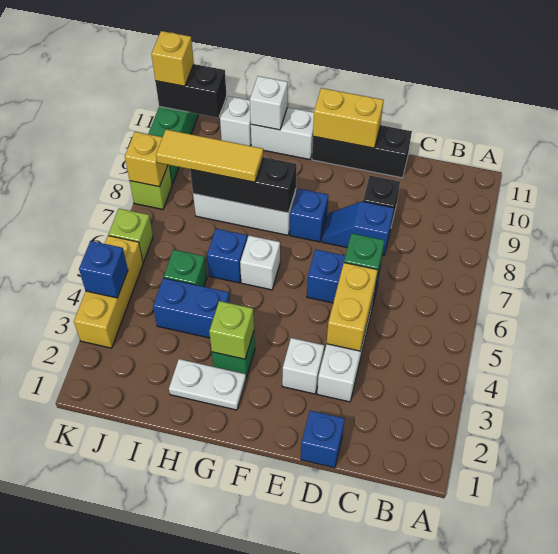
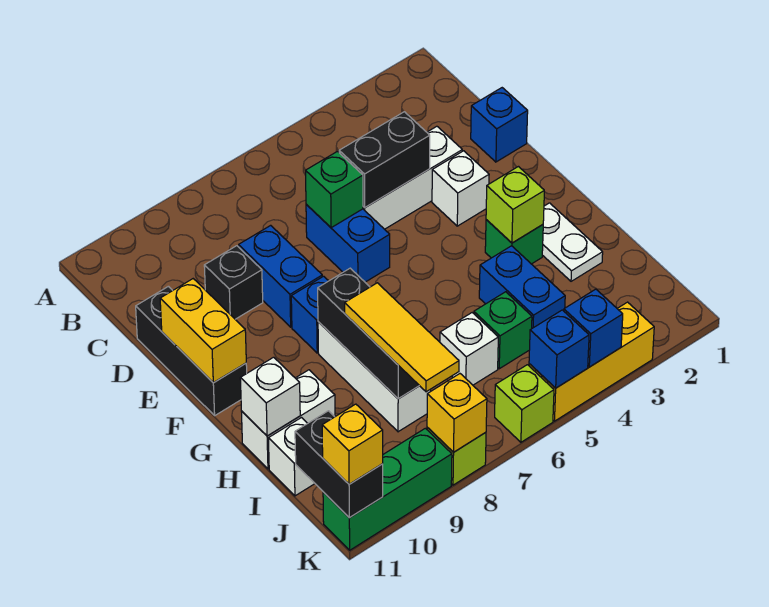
yellow 1x2 brick [327,263,378,351] -> black 1x2 brick [339,112,430,208]
blue 1x2 slope [322,201,394,255] -> blue 1x2 brick [239,225,322,327]
white 1x1 brick [240,236,280,290] -> white 1x1 brick moved to [440,313,498,385]
white 1x2 brick [251,107,314,160] -> white 1x2 brick turned to [241,370,335,469]
blue 1x1 brick [207,229,247,283] -> blue 1x1 brick moved to [529,310,589,388]

